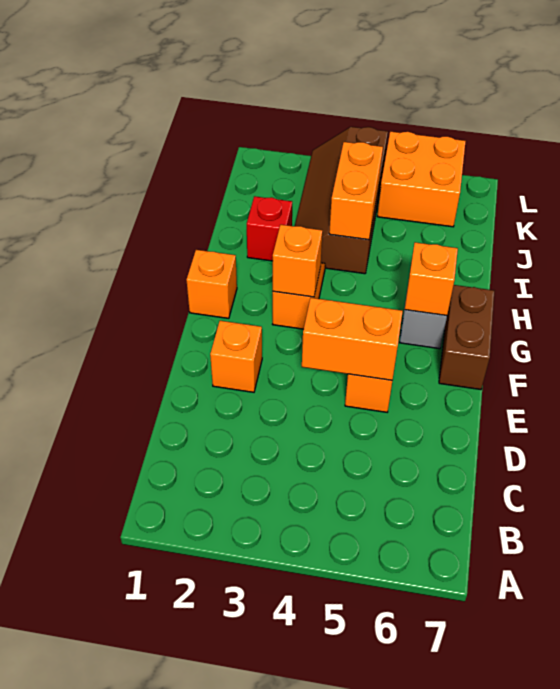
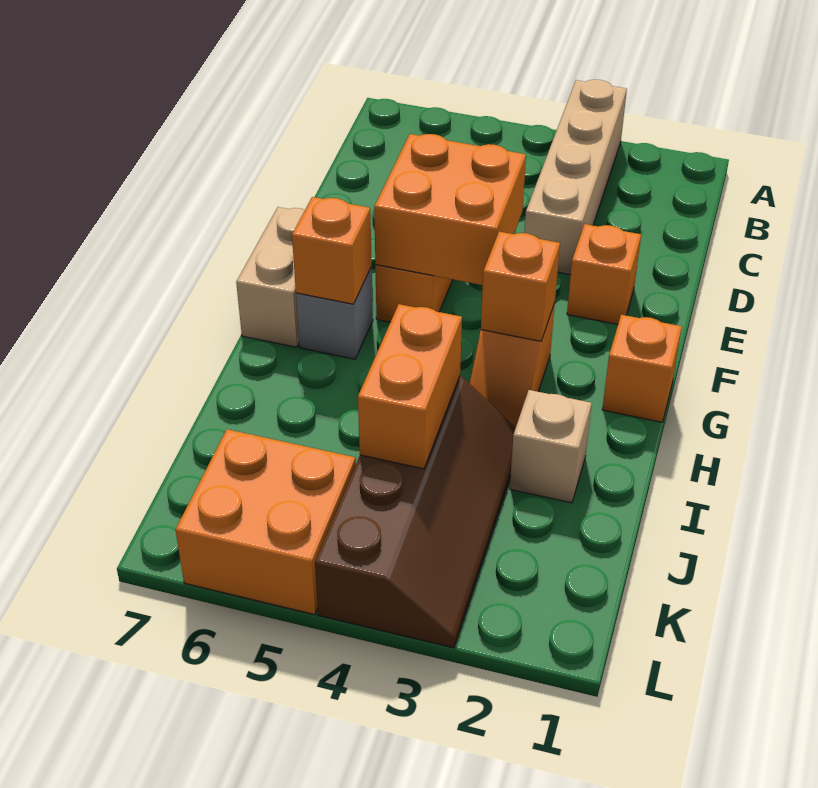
none -> tan 1x4 brick [524,80,627,275]
orange 1x2 brick [302,298,403,380] -> orange 2x2 brick [374,134,526,285]
brown 1x2 brick [439,285,495,390] -> tan 1x2 brick [236,207,305,347]
red 1x1 brick [247,196,292,261] -> tan 1x1 brick [510,390,592,503]

